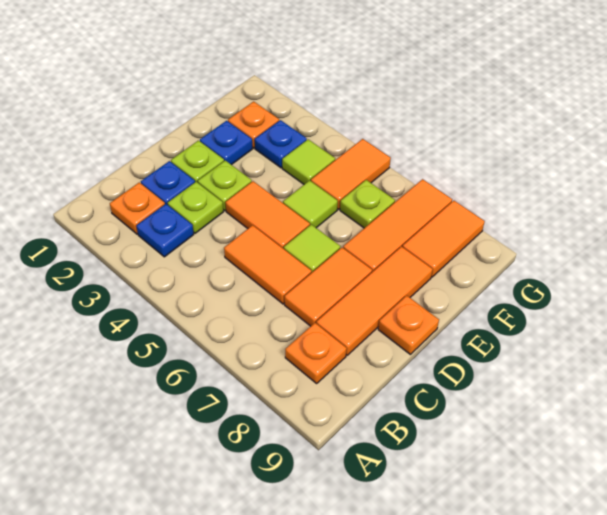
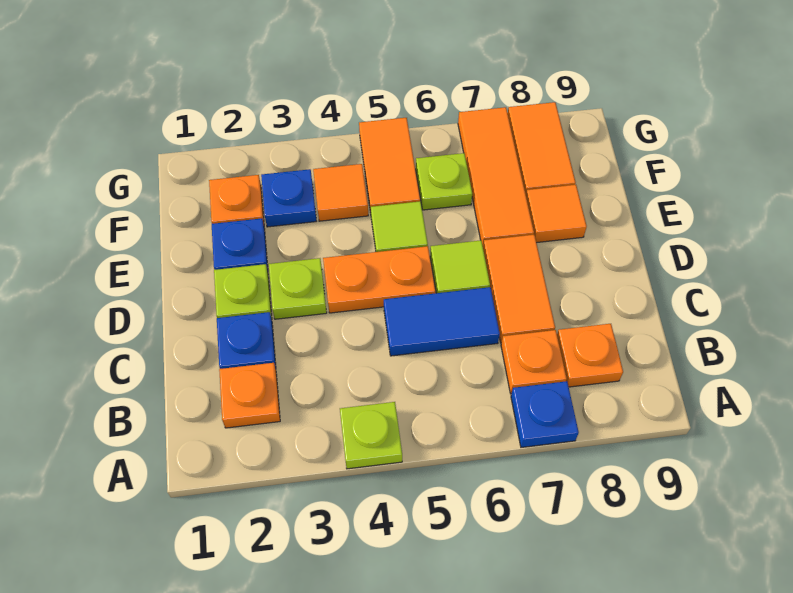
blue 1x1 plate [137,204,194,257] -> blue 1x1 plate moved to [511,381,579,447]
lime 1x1 plate [168,182,223,233] -> lime 1x1 plate moved to [340,402,402,469]
orange 1x2 tile [224,225,312,304] -> blue 1x2 tile [384,287,500,356]
orange 1x3 tile [316,247,433,355] -> orange 1x1 tile [526,185,587,243]
orange 1x2 tile [225,181,310,249] -> orange 1x2 plate [323,246,436,313]
orange 1x1 plate [378,296,439,354] -> orange 1x1 plate moved to [501,330,567,394]
lime 1x1 tile [282,139,335,184] -> orange 1x1 tile [313,164,368,221]

